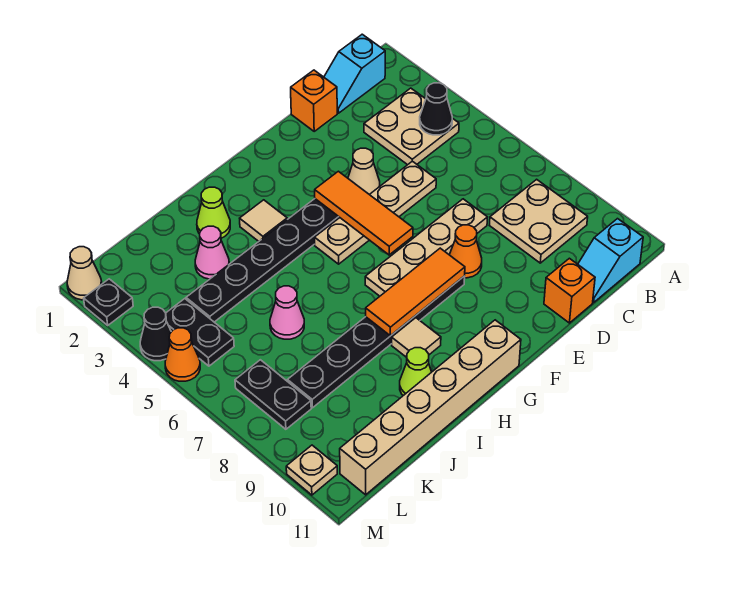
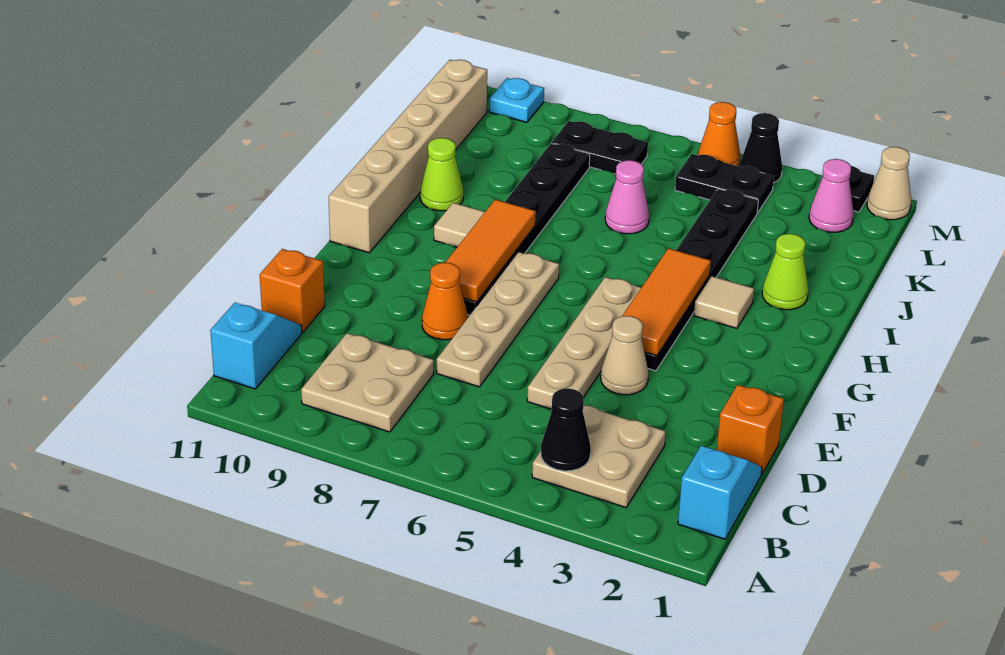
orange 1x3 tile [315,171,413,255] -> orange 1x3 tile turned to [623,248,711,356]
pink 1x1 cone [195,226,229,279] -> pink 1x1 cone moved to [809,159,854,232]
tan 1x1 plate [286,445,337,495] -> cyan 1x1 plate [489,78,544,122]

